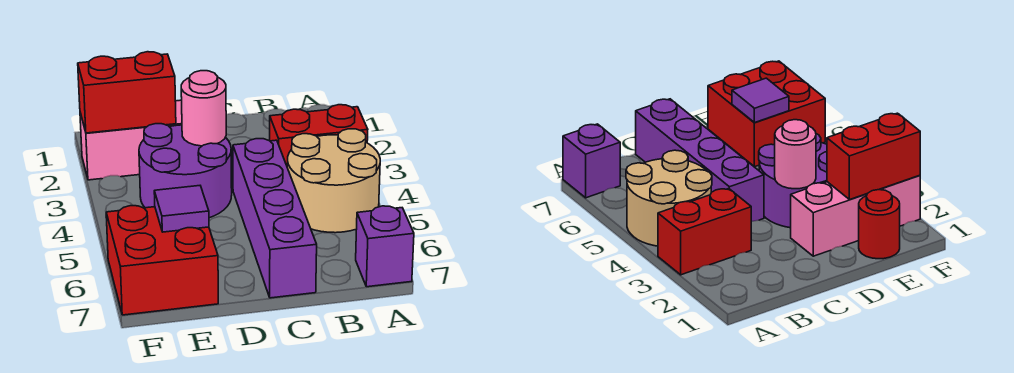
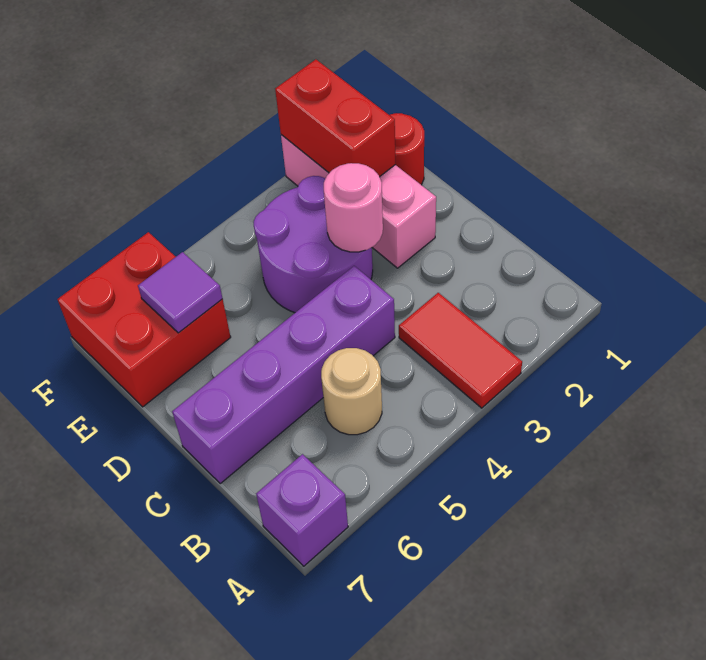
red 1x2 brick [270,105,368,165] -> red 1x2 tile [399,293,522,408]
tan 2x2 round brick [287,129,380,233] -> tan 1x1 round brick [321,348,382,435]

